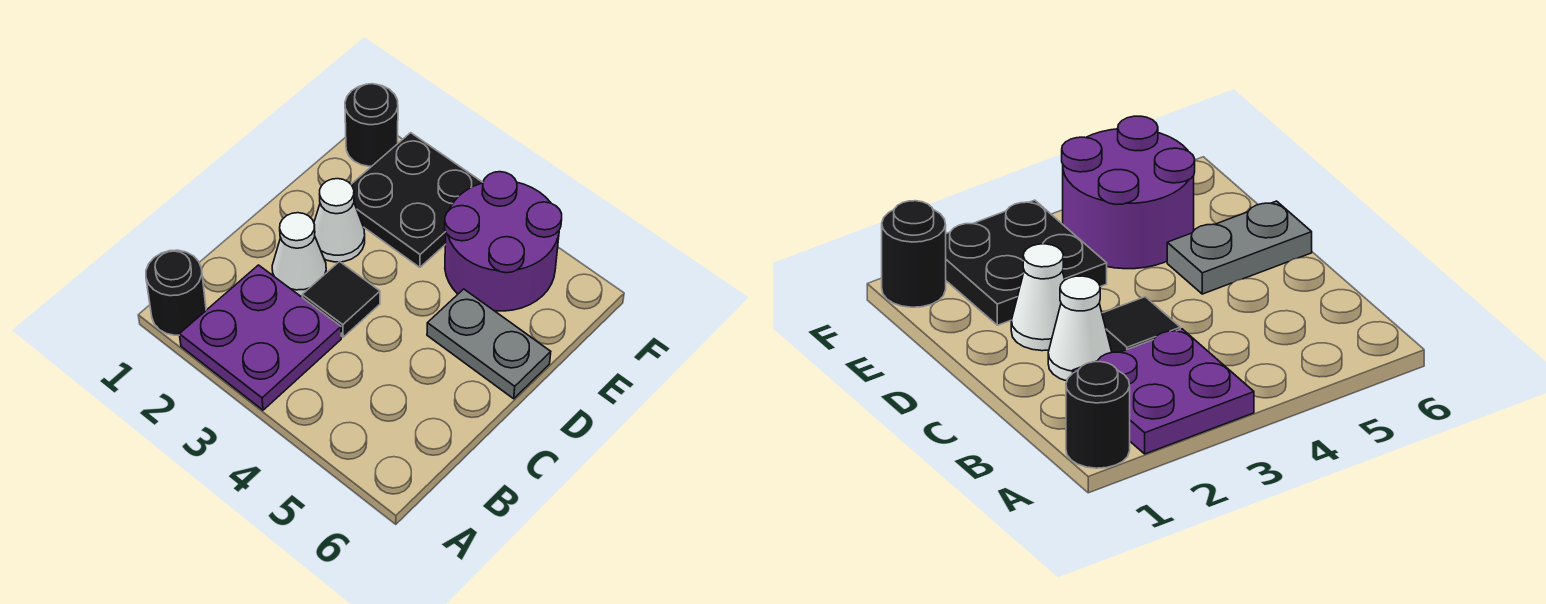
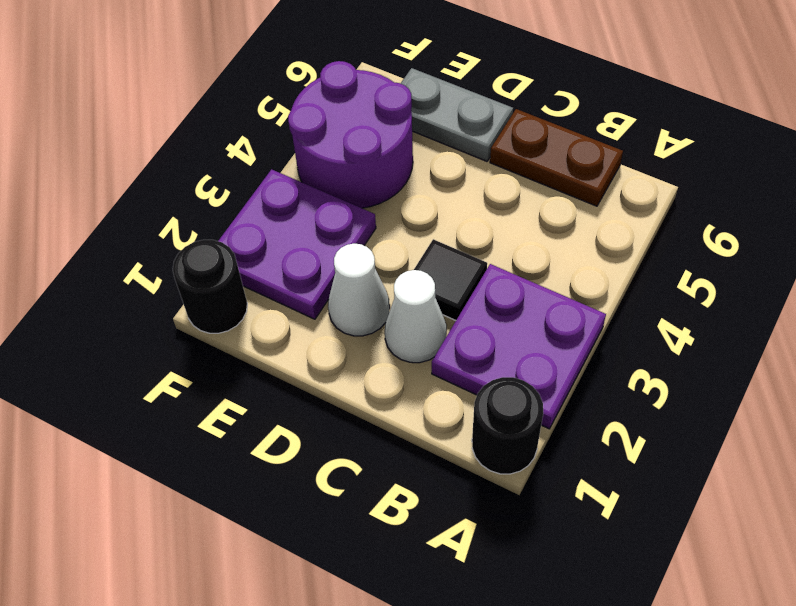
none -> brown 1x2 plate [490,109,623,206]
grey 1x2 plate [427,289,551,399] -> grey 1x2 plate turned to [400,68,513,161]
black 2x2 plate [351,133,483,267] -> purple 2x2 plate [219,169,376,319]

